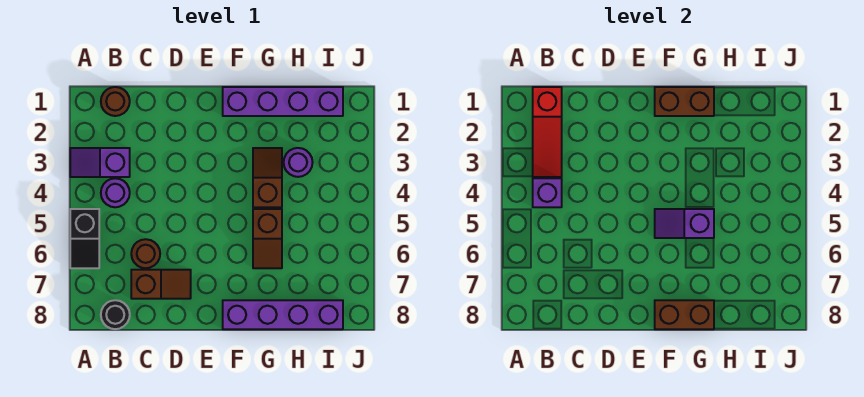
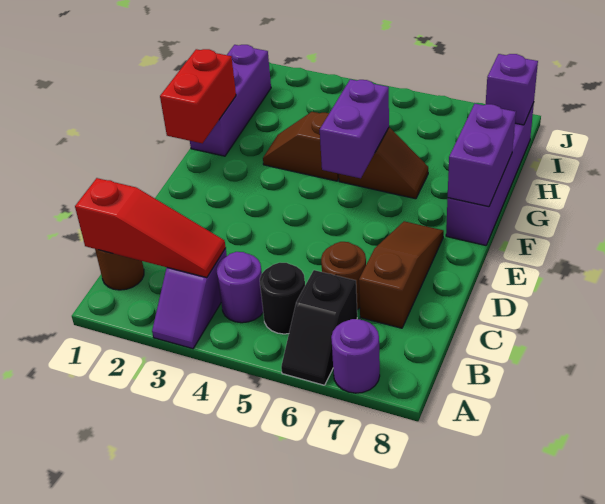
black 1x2 slope [70,209,99,268] -> black 1x2 slope turned to [281,270,357,385]
purple 1x1 brick [533,178,562,207] -> purple 1x1 brick moved to [486,54,538,125]
black 1x1 round brick [101,300,130,329] -> black 1x1 round brick moved to [260,263,305,334]
brown 1x2 slope [131,270,191,299] -> brown 1x3 slope [359,221,444,328]
purple 1x4 brick [223,87,343,116] -> purple 1x3 brick [190,45,271,156]
brown 1x2 brick [655,87,714,116] -> red 1x2 brick [160,49,236,143]
purple 1x2 slope [655,209,714,238] -> purple 1x2 brick [320,79,389,178]
brown 1x2 brick [655,300,714,329] -> purple 1x2 brick [448,104,516,207]
purple 1x1 round brick [284,148,313,177] -> purple 1x1 round brick moved to [331,319,380,393]

